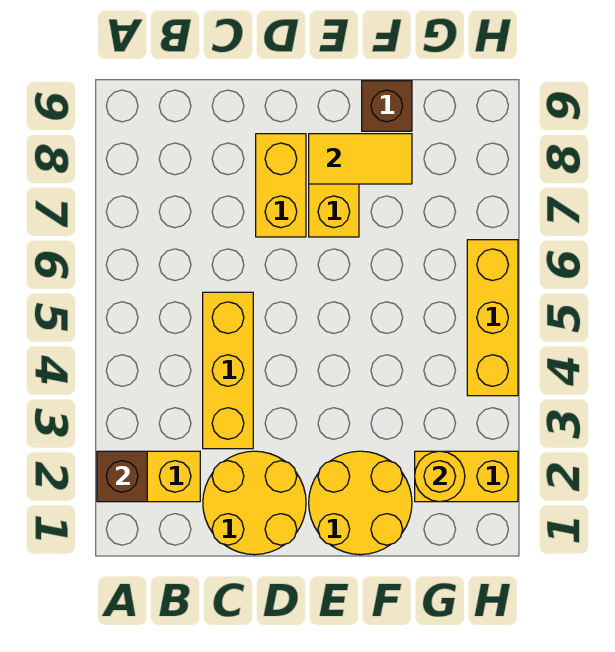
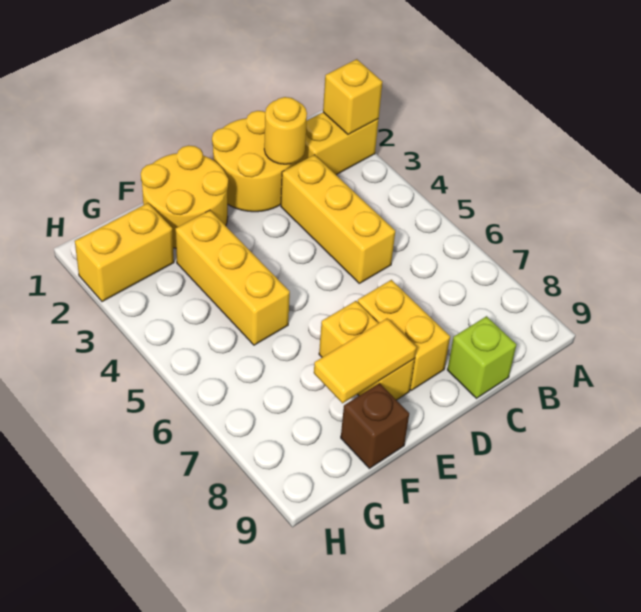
brown 1x1 brick [97,451,147,502] -> yellow 1x1 brick [323,59,382,135]
none -> lime 1x1 brick [447,316,516,398]
yellow 1x1 round brick [415,451,465,502] -> yellow 1x1 round brick moved to [264,97,307,164]
yellow 1x3 brick [467,240,518,396] -> yellow 1x3 brick moved to [175,210,290,345]

